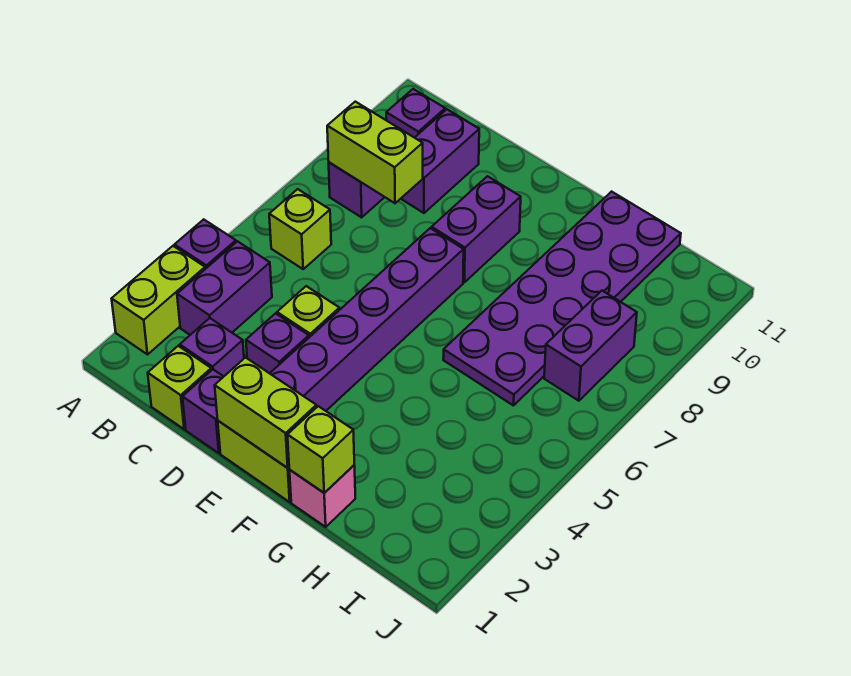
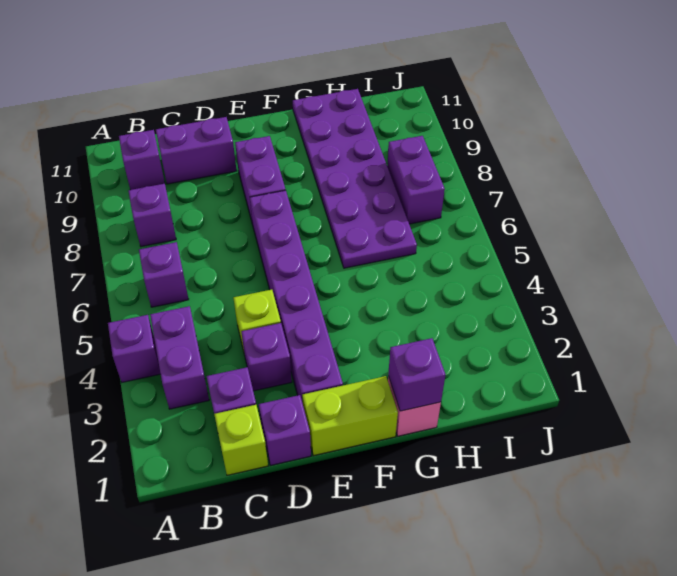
lime 1x2 brick [112,246,205,354] -> none
lime 1x1 brick [269,189,331,269] -> purple 1x1 brick [139,242,189,307]
lime 1x2 brick [327,102,423,203] -> none
purple 1x2 brick [401,109,479,213] -> purple 1x2 brick turned to [156,117,237,184]
lime 1x2 brick [215,358,317,468] -> none
lime 1x1 brick [288,406,354,493] -> purple 1x1 brick [388,338,445,411]

